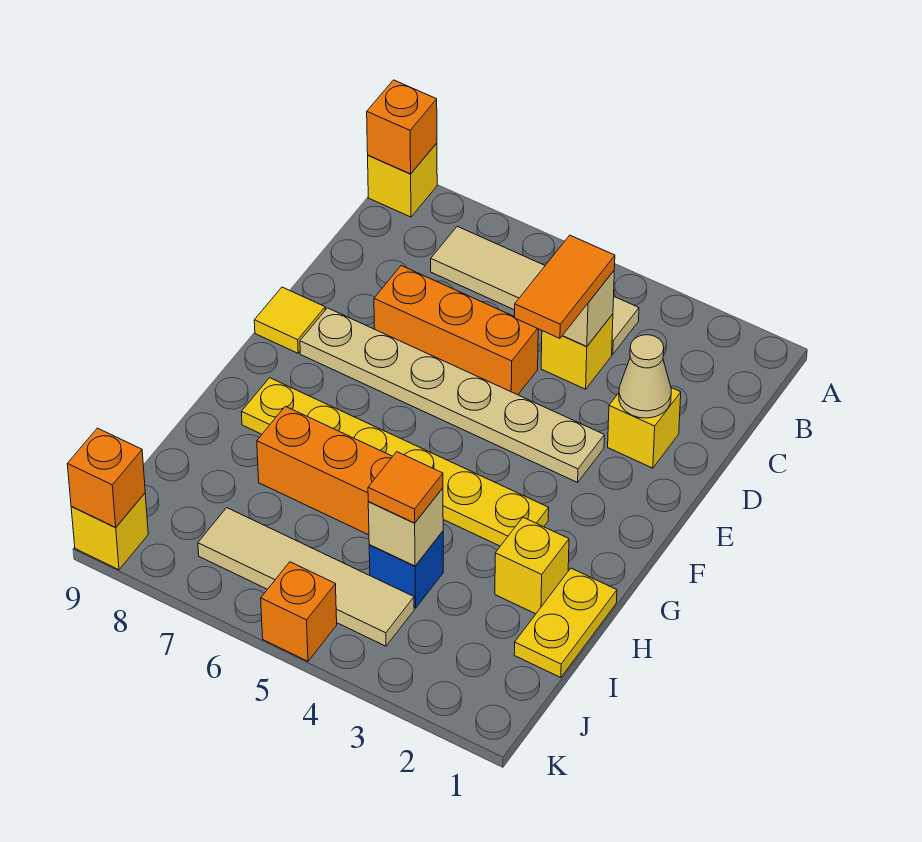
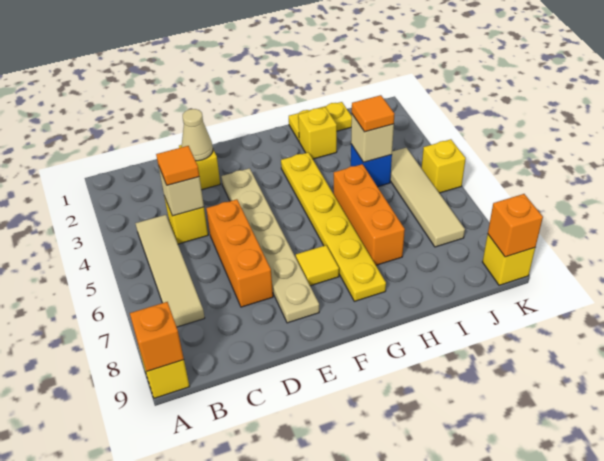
orange 1x2 tile [515,235,615,338] -> orange 1x1 tile [156,146,199,185]
yellow 1x1 tile [254,287,325,353] -> yellow 1x1 tile moved to [296,245,339,286]
orange 1x1 brick [261,562,337,661] -> yellow 1x1 brick [422,139,466,193]

